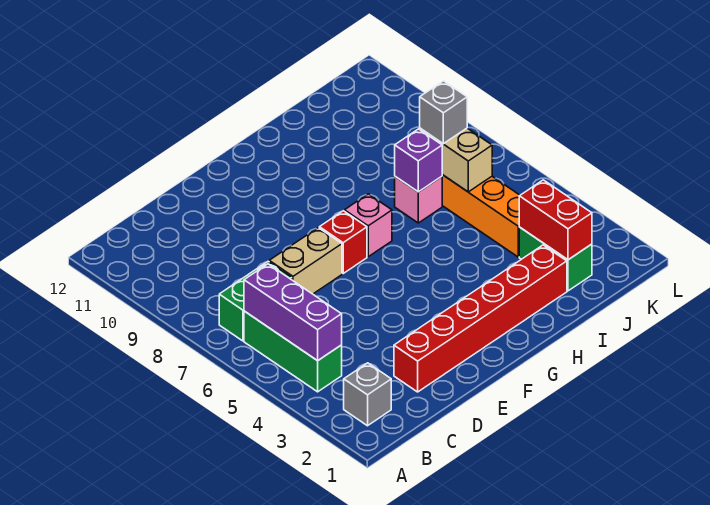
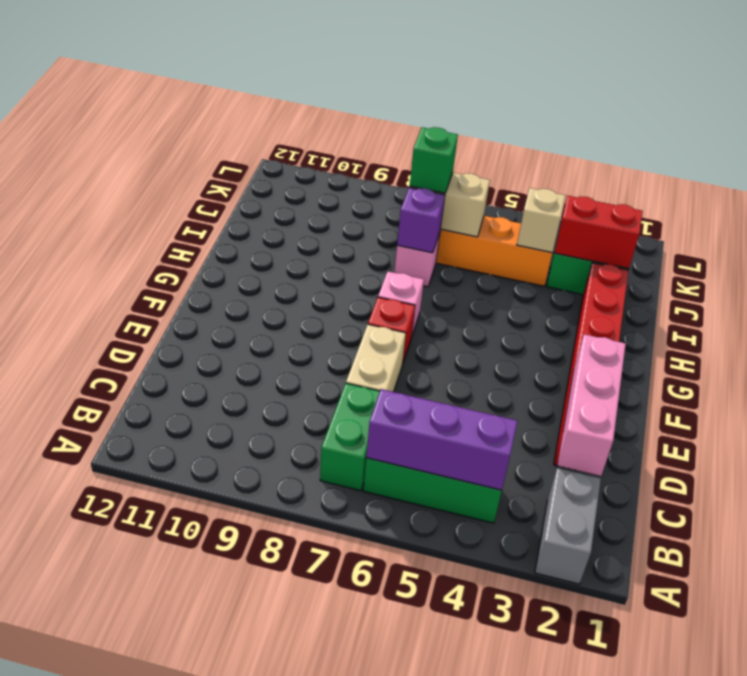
grey 1x1 brick [344,363,391,426] -> grey 1x2 brick [535,468,601,584]
none -> pink 1x3 brick [557,334,626,476]
none -> tan 1x1 brick [517,188,566,253]
grey 1x1 brick [420,81,467,144] -> green 1x1 brick [410,127,458,193]

